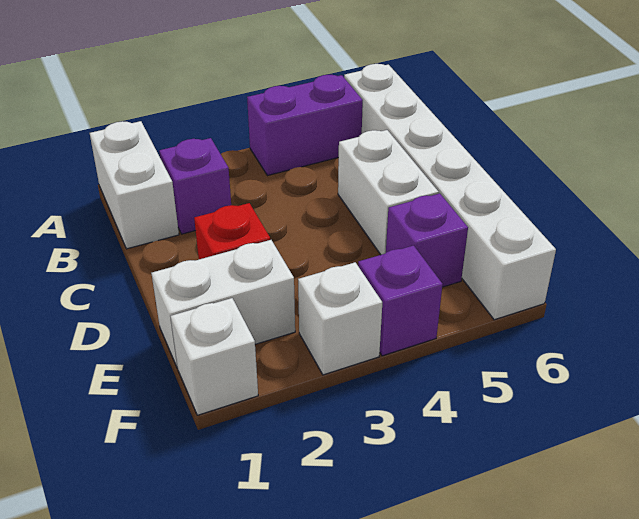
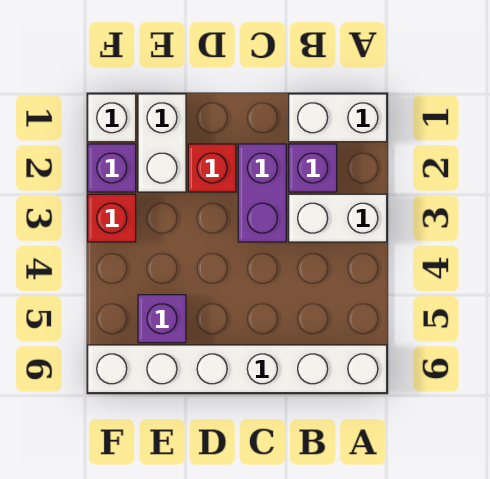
purple 1x2 brick [247,75,363,176] -> purple 1x2 brick moved to [238,144,286,242]
white 1x2 brick [338,130,439,255] -> white 1x2 brick moved to [289,194,387,242]
white 1x1 brick [298,262,382,375] -> red 1x1 brick [88,194,136,242]
purple 1x1 brick [358,246,443,356] -> purple 1x1 brick moved to [88,144,136,192]

